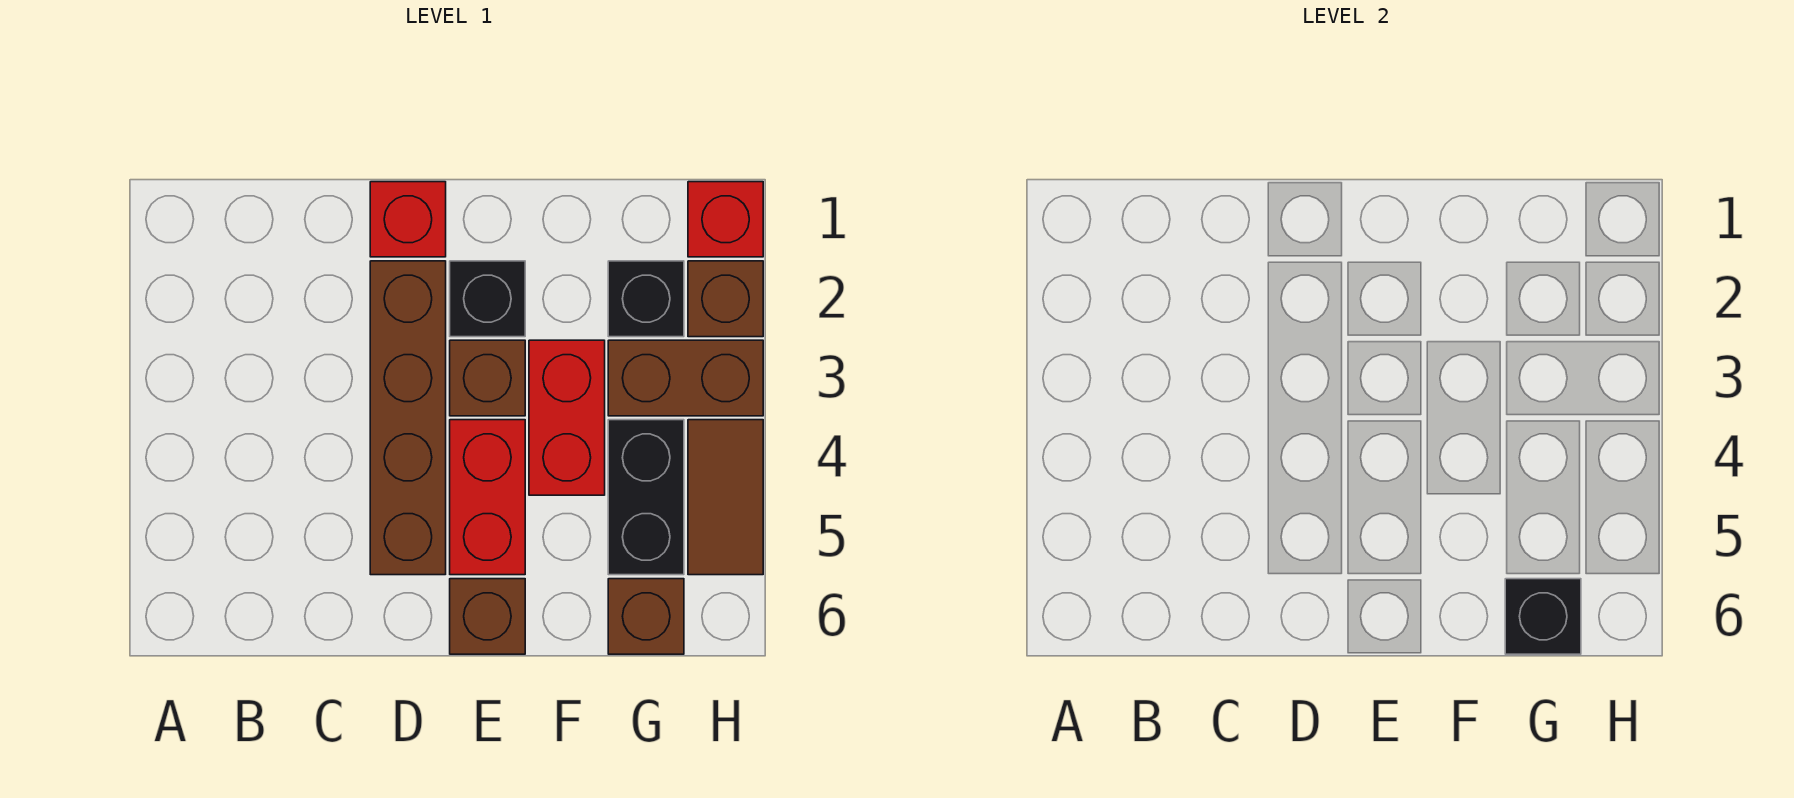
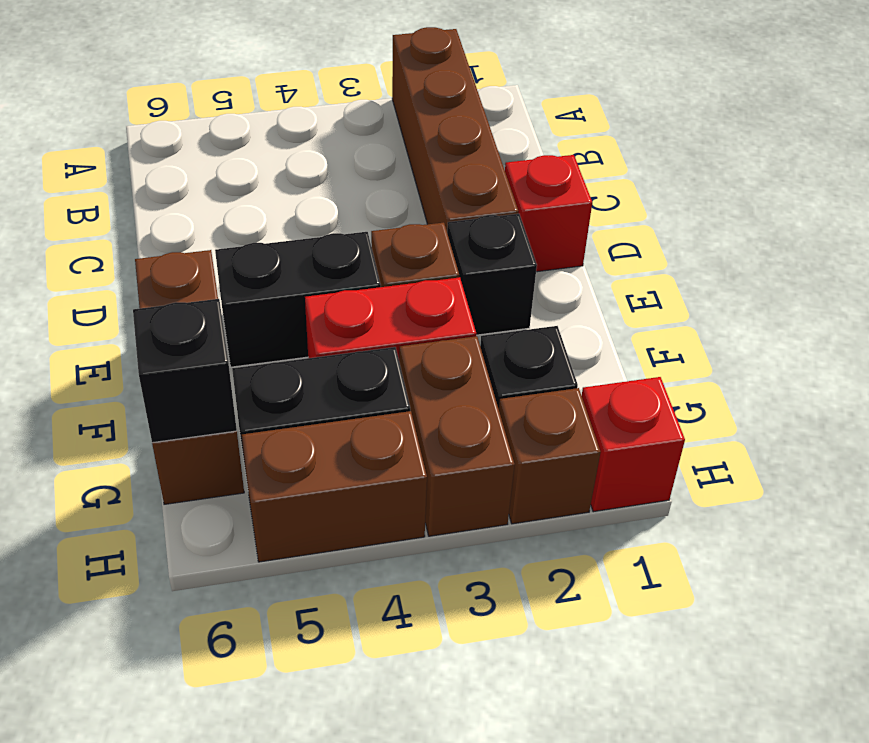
brown 1x4 brick [370,261,446,575] -> brown 1x4 brick turned to [392,27,518,231]
red 1x2 brick [450,420,525,575] -> black 1x2 brick [215,232,381,367]
brown 1x2 tile [688,420,763,575] -> brown 1x2 brick [242,411,427,562]

